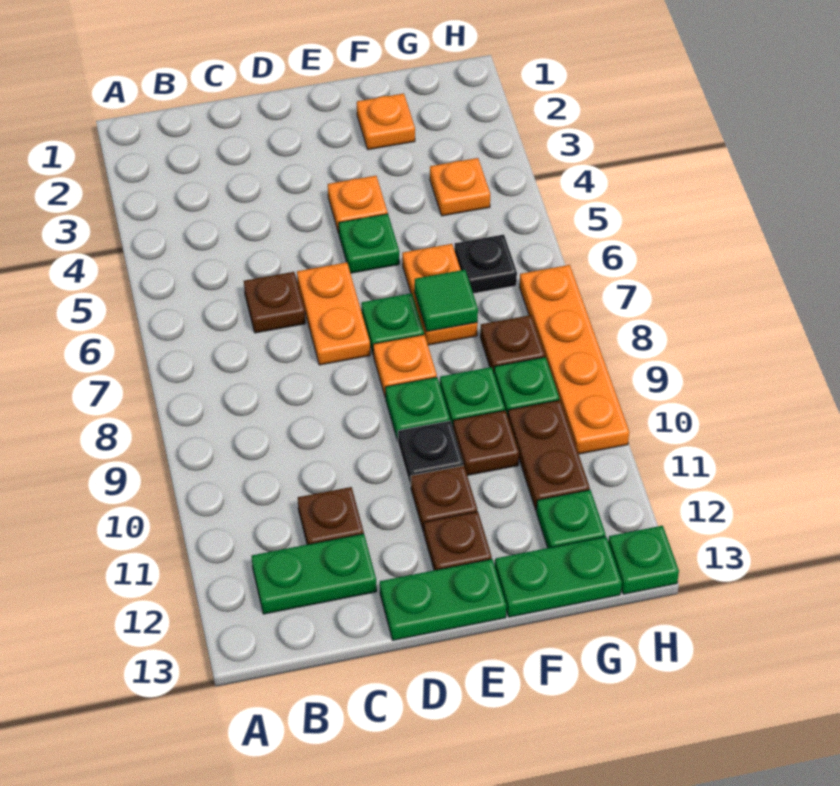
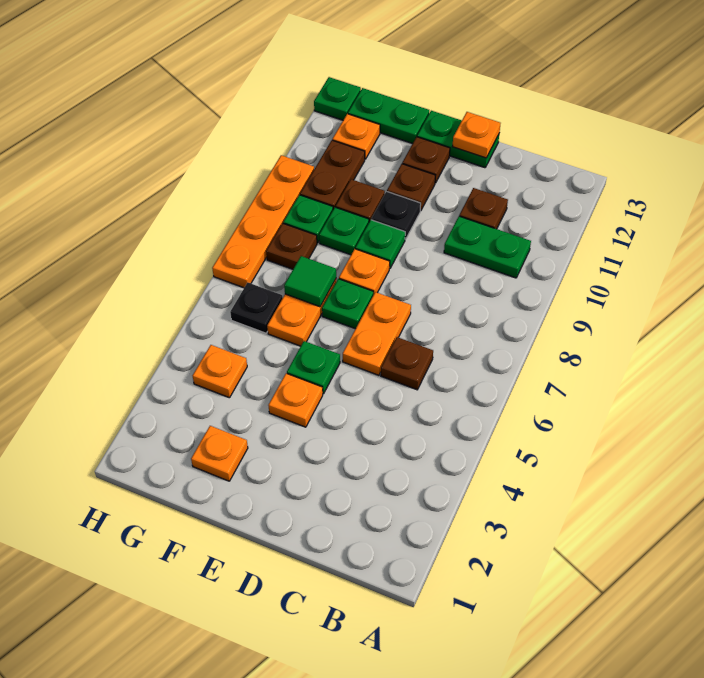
green 1x2 plate [252,534,377,614] -> green 1x2 plate moved to [444,216,531,278]
none -> orange 1x1 plate [453,112,500,158]
green 1x1 plate [536,490,606,548] -> orange 1x1 plate [332,114,380,159]

